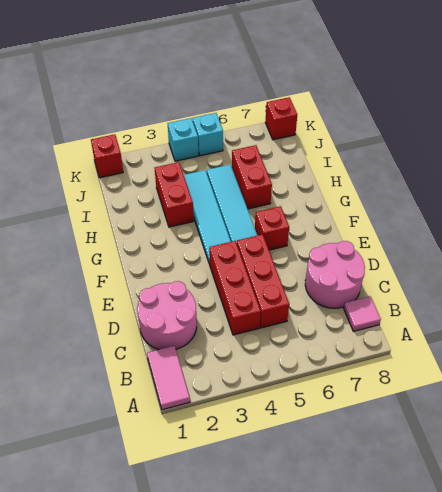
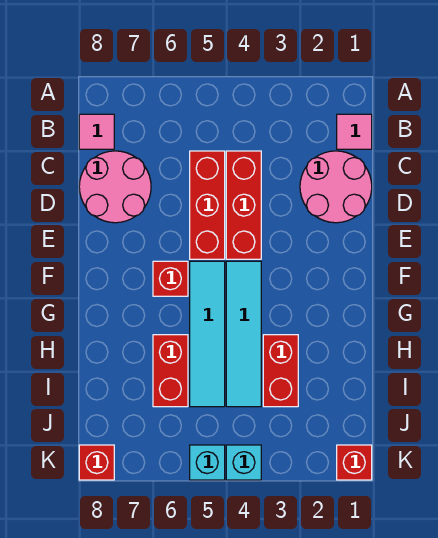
pink 1x2 tile [147,346,190,410] -> pink 1x1 tile [337,114,372,149]

